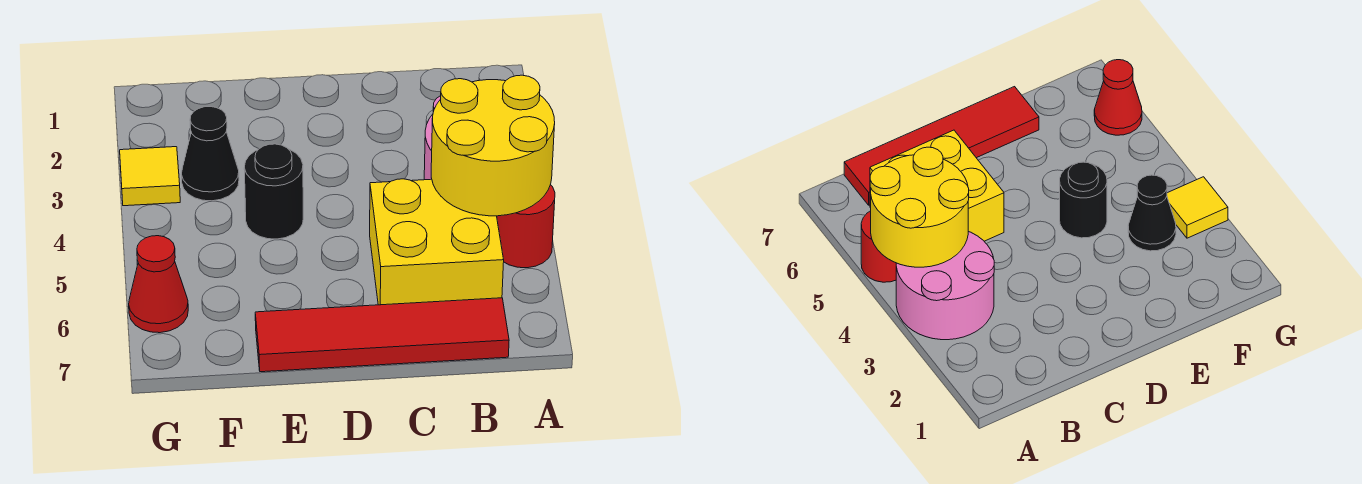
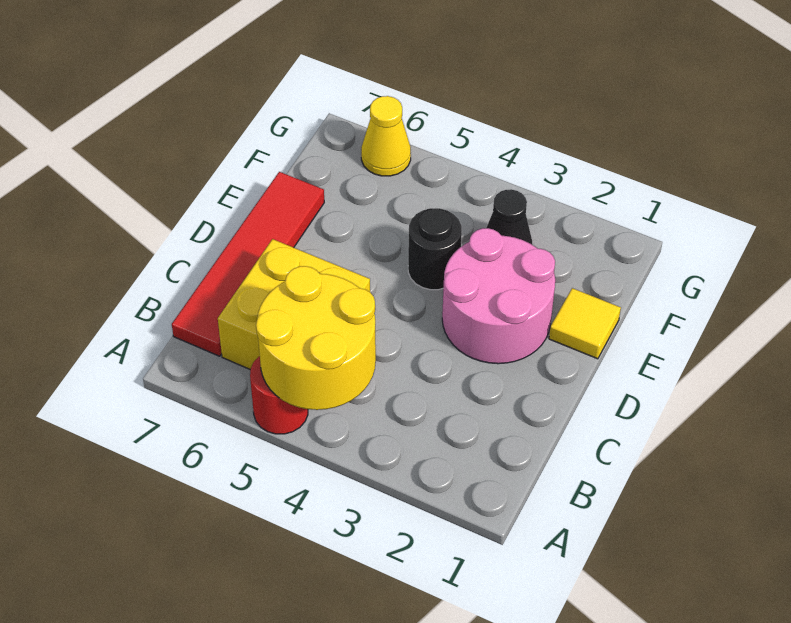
pink 2x2 round brick [896,231,994,340] -> pink 2x2 round brick moved to [442,228,555,364]
yellow 1x1 tile [120,147,180,206] -> yellow 1x1 tile moved to [549,288,621,359]
red 1x1 cone [129,236,188,333] -> yellow 1x1 cone [361,96,411,176]

